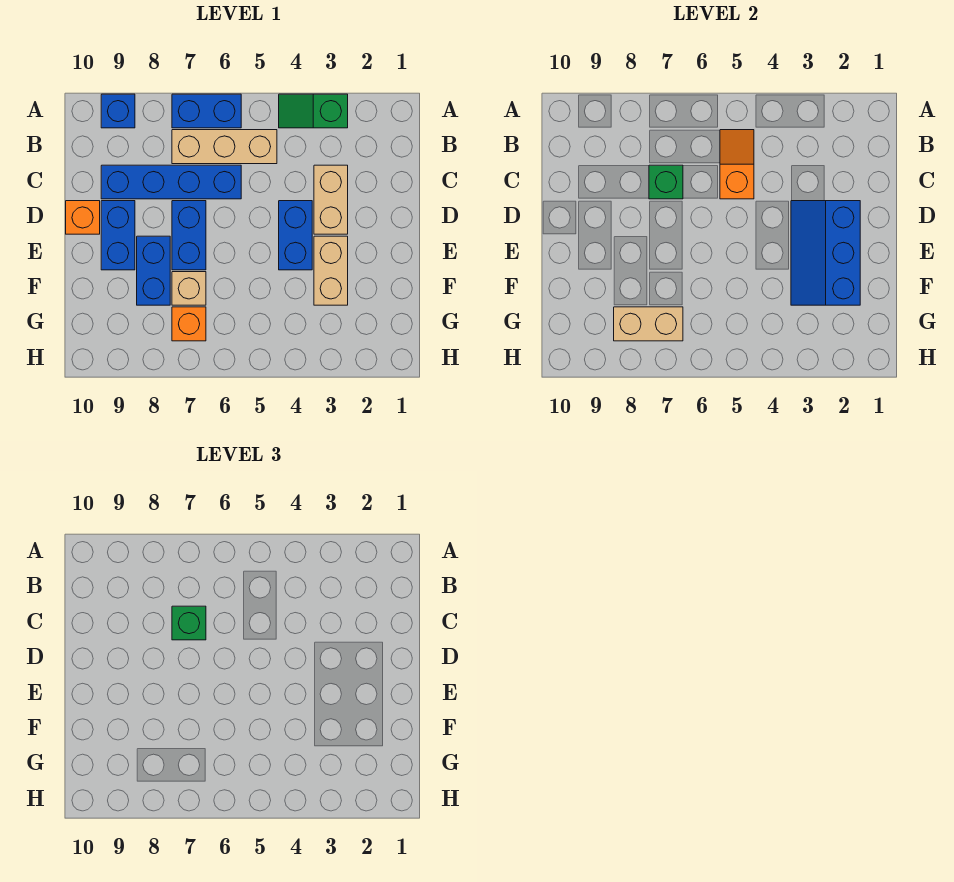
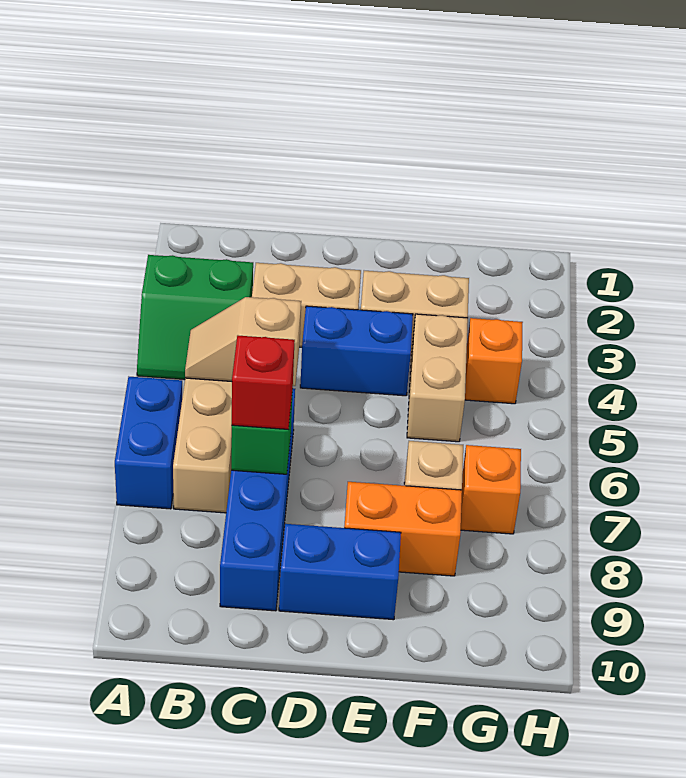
green 1x2 slope [279,94,348,128] -> green 2x2 slope [137,255,253,380]
blue 1x1 brick [101,94,135,128] -> none
orange 1x2 slope [720,130,754,199] -> tan 1x2 slope [185,297,301,386]
green 1x1 brick [172,606,206,640] -> red 1x1 brick [232,336,295,429]
blue 2x3 slope [791,201,860,305] -> none
blue 1x2 brick [172,201,206,270] -> none
orange 1x1 brick [66,201,100,234] -> orange 1x1 brick moved to [465,318,523,404]
blue 1x2 brick [137,236,170,305] -> orange 1x2 brick [344,482,462,576]
tan 1x2 brick [614,307,683,341] -> tan 1x2 brick moved to [407,314,468,442]

